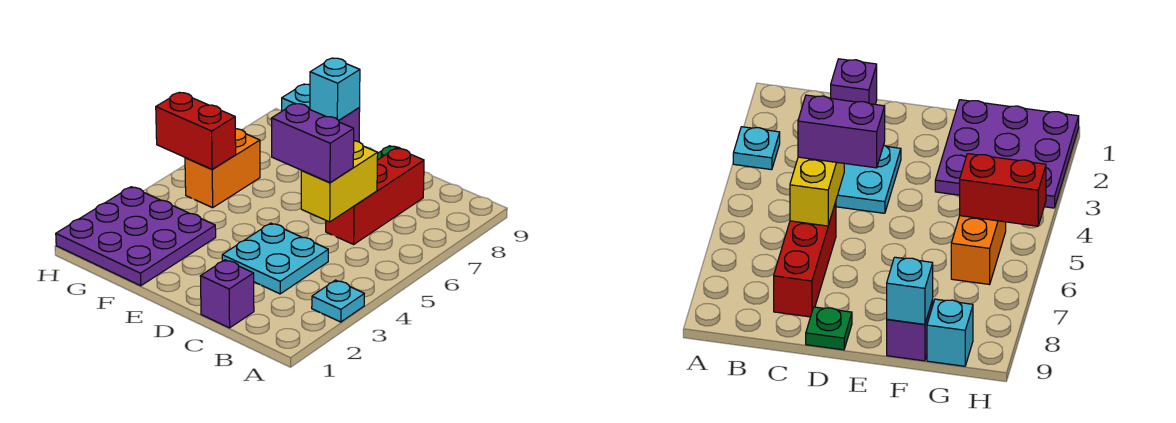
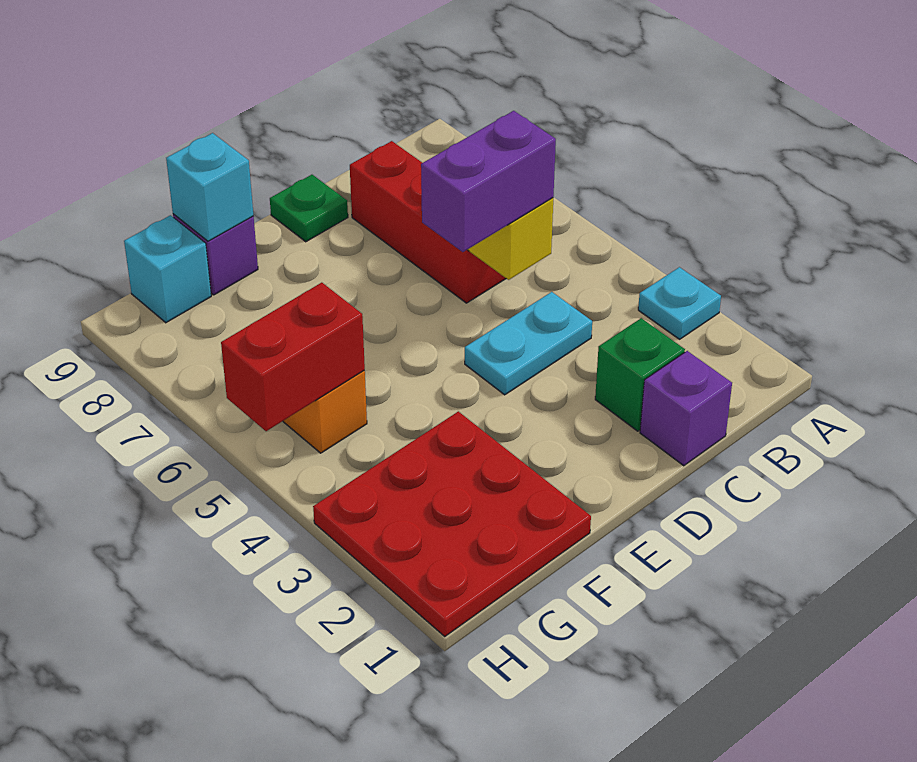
none -> green 1x1 brick [595,318,685,431]
cyan 2x2 plate [222,223,328,294] -> cyan 1x2 plate [465,292,592,395]
purple 3x3 plate [56,187,216,286] -> red 3x3 plate [313,411,591,636]

